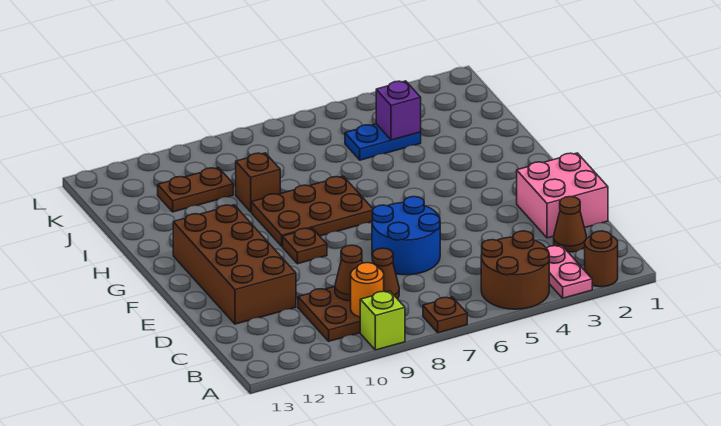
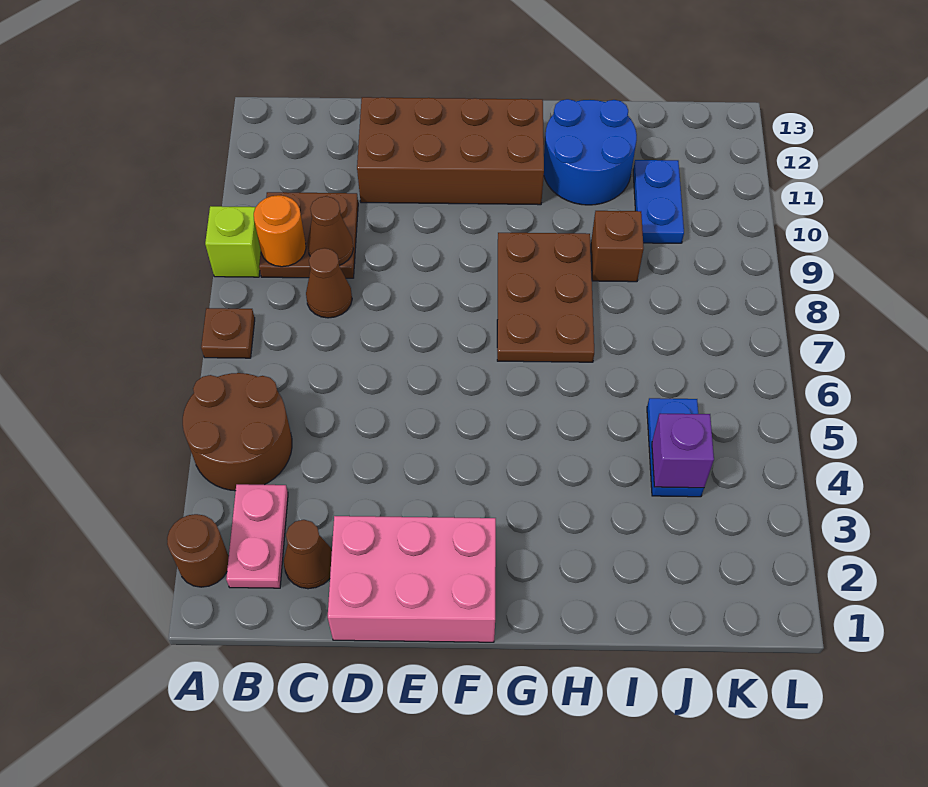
pink 1x2 plate [547,245,592,298] -> pink 1x2 plate turned to [226,484,288,588]
pink 2x2 brick [517,153,608,238] -> pink 2x3 brick [328,516,496,642]
blue 2x2 round brick [372,197,440,275] -> blue 2x2 round brick moved to [544,99,637,205]
brown 1x1 plate [283,228,327,264] -> none
brown 1x2 plate [158,168,233,212] -> blue 1x2 plate [633,160,684,243]

